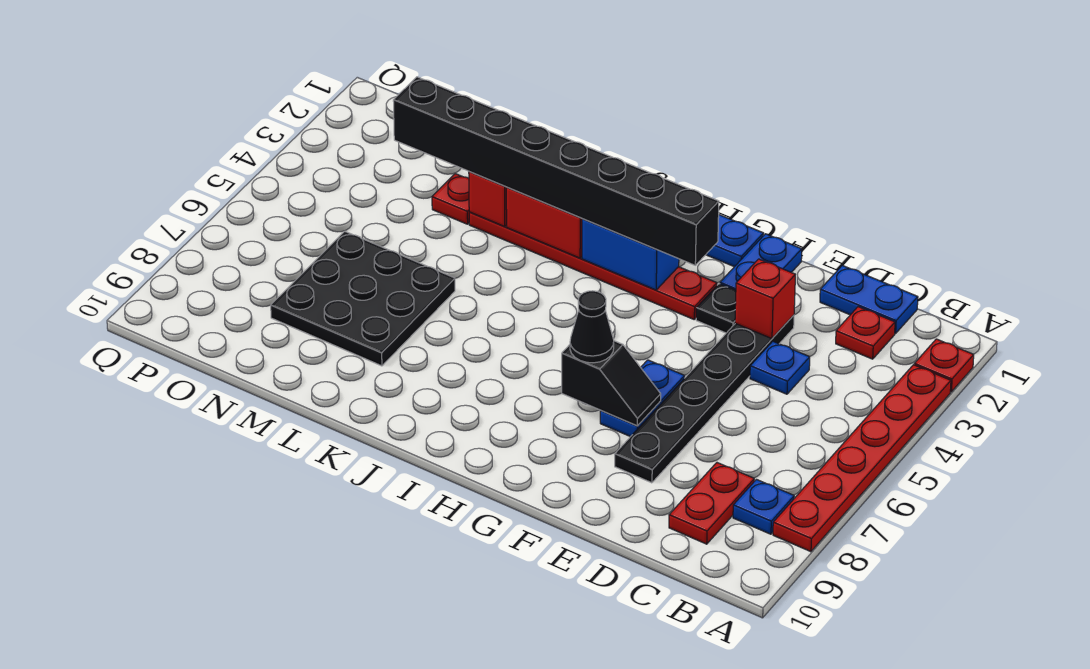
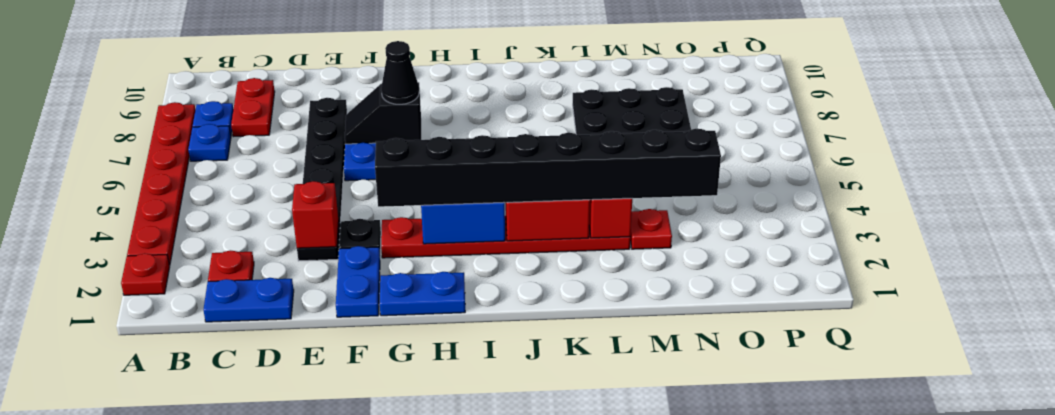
blue 1x1 plate [750,341,810,394] -> blue 1x1 plate moved to [188,124,231,161]

